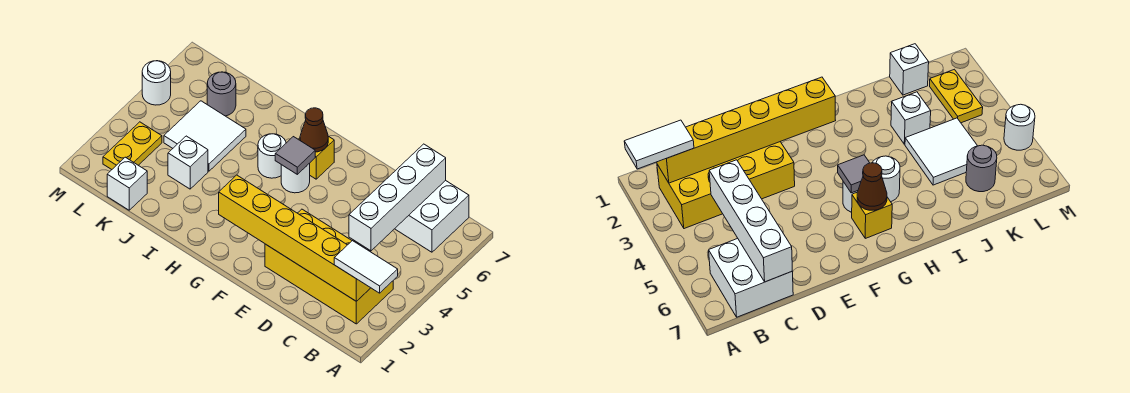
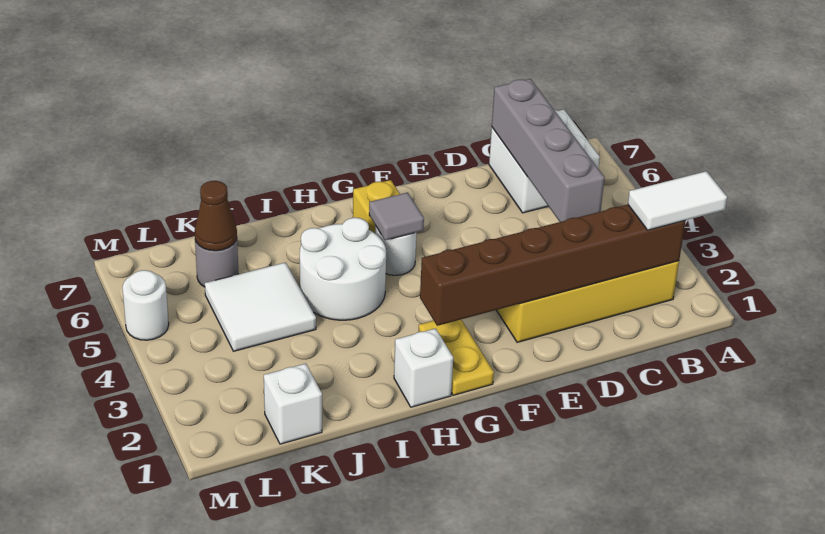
yellow 1x6 brick [219,175,370,301] -> brown 1x6 brick [420,205,685,326]
white 1x4 brick [349,144,446,251] -> grey 1x4 brick [492,79,605,222]
brown 1x1 cone [300,108,328,152] -> brown 1x1 cone moved to [195,181,237,251]
white 1x1 round brick [258,134,286,178] -> white 2x2 round brick [300,218,386,320]
white 1x1 brick [168,136,208,189] -> white 1x1 brick moved to [394,328,453,407]
yellow 1x2 plate [103,122,162,169] -> yellow 1x2 plate moved to [418,320,494,395]

